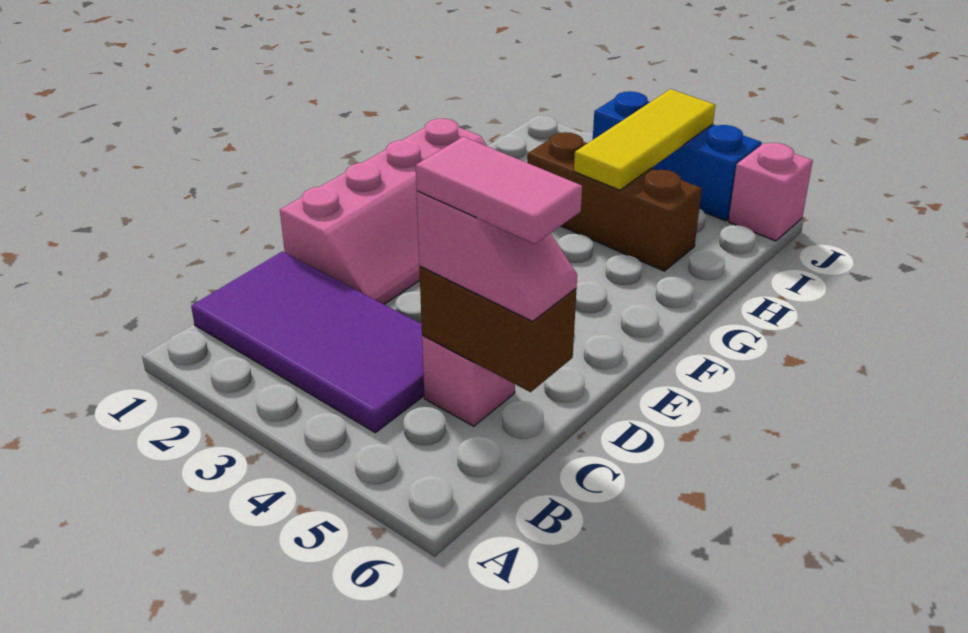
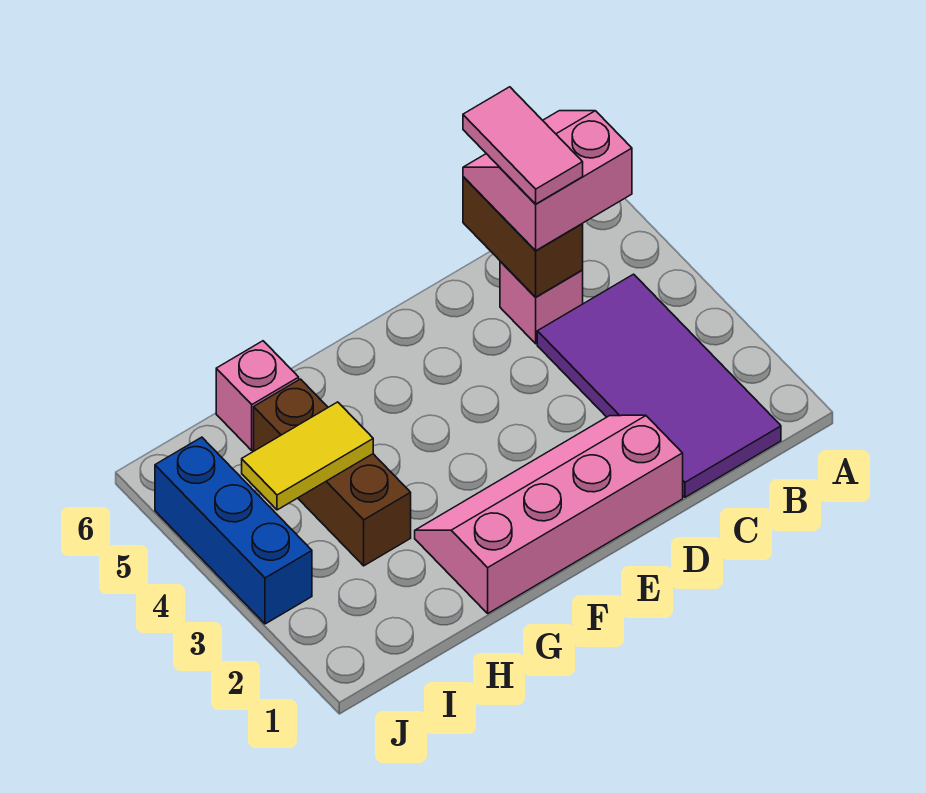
pink 1x2 slope [417,191,577,321] -> pink 2x2 slope [463,111,632,250]
yellow 1x3 tile [574,89,715,190] -> yellow 1x2 tile [242,402,373,510]
pink 1x1 brick [728,143,813,241] -> pink 1x1 brick moved to [216,341,299,450]

